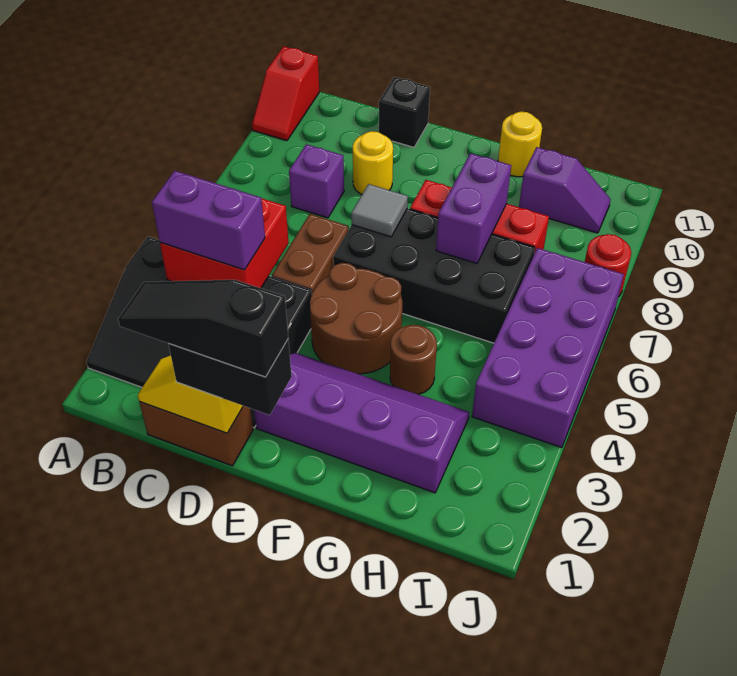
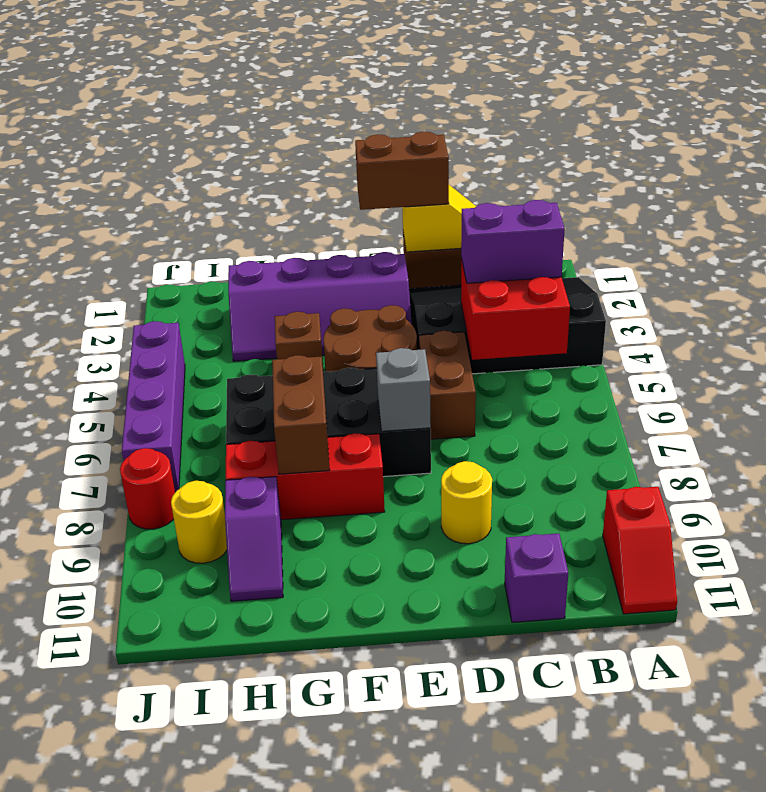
red 1x2 slope [252,46,319,141] -> red 1x2 slope turned to [603,487,677,614]
black 1x3 slope [118,280,288,377] -> none
purple 1x1 brick [289,144,344,218] -> purple 1x1 brick moved to [505,533,568,622]
black 1x2 brick [169,339,292,415] -> brown 1x2 brick [355,132,449,210]
black 1x1 brick [379,77,430,147] -> none
grey 1x1 tile [351,184,408,237] -> grey 1x1 brick [376,348,431,431]
brown 1x1 round brick [390,325,437,394] -> brown 1x1 brick [275,312,323,367]
purple 1x2 brick [436,153,511,263] -> brown 1x2 brick [272,355,330,474]
yellow 1x1 round brick [498,112,542,177] -> yellow 1x1 round brick moved to [171,481,227,563]
purple 1x2 slope [519,147,611,233] -> purple 1x2 slope turned to [225,477,283,601]
purple 2x4 brick [472,248,624,448] -> purple 1x4 brick [122,321,185,492]

